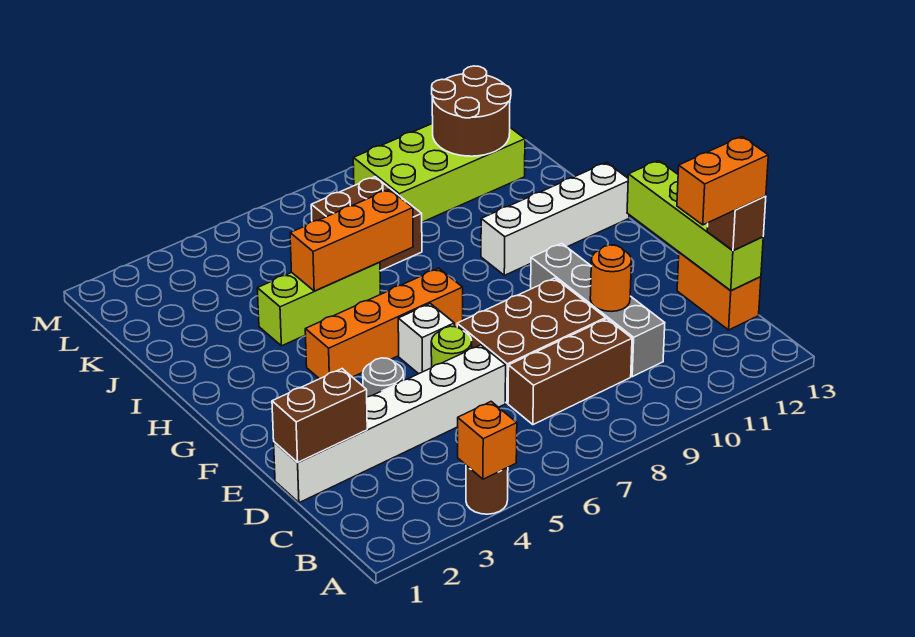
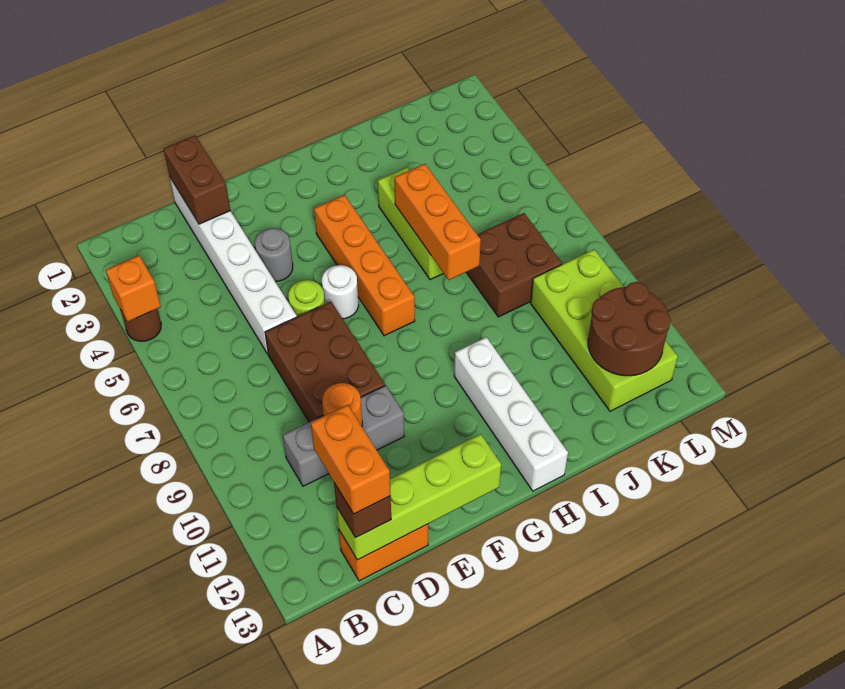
brown 1x3 brick [508,319,632,425] -> none
grey 1x4 brick [531,243,665,377] -> grey 1x3 brick [283,385,404,486]
white 1x1 brick [398,304,454,374] -> white 1x1 round brick [322,265,359,319]

